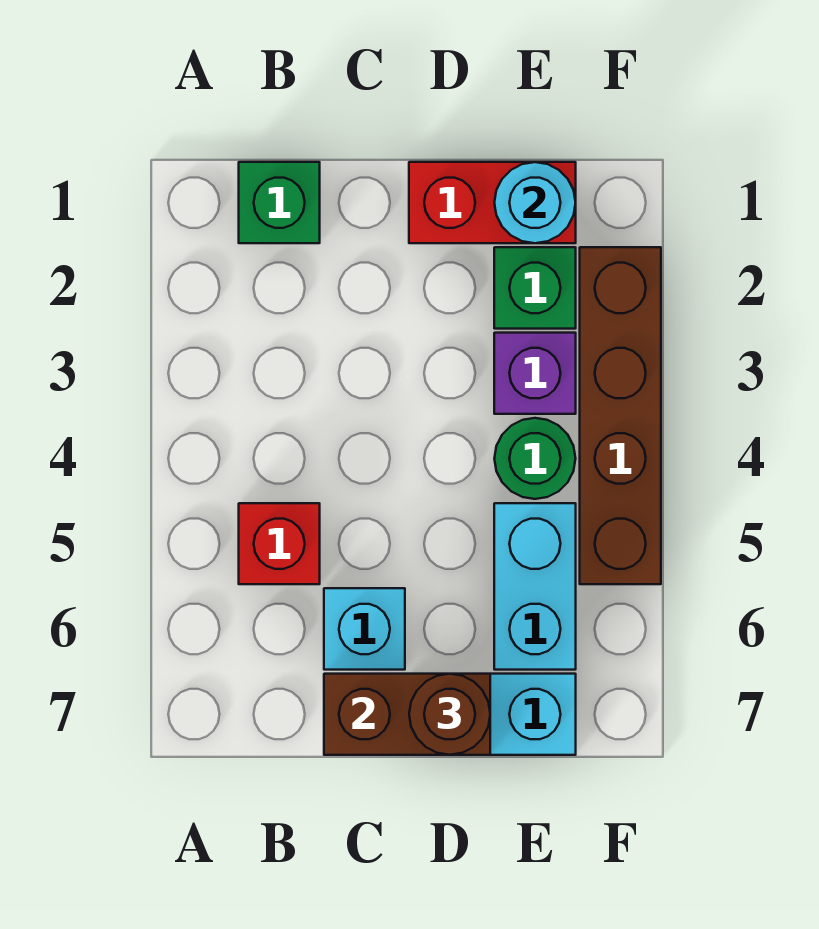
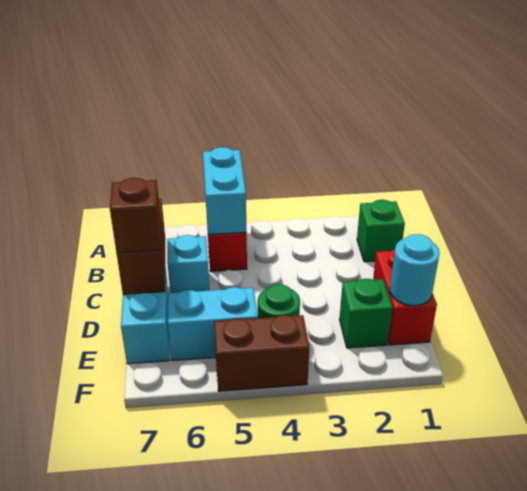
none -> cyan 1x2 brick [203,147,246,235]
brown 1x1 round brick [409,674,490,755] -> brown 1x1 brick [110,178,161,253]
purple 1x1 brick [494,333,576,414] -> none
brown 1x4 brick [580,247,661,584] -> brown 1x2 brick [214,315,309,391]

